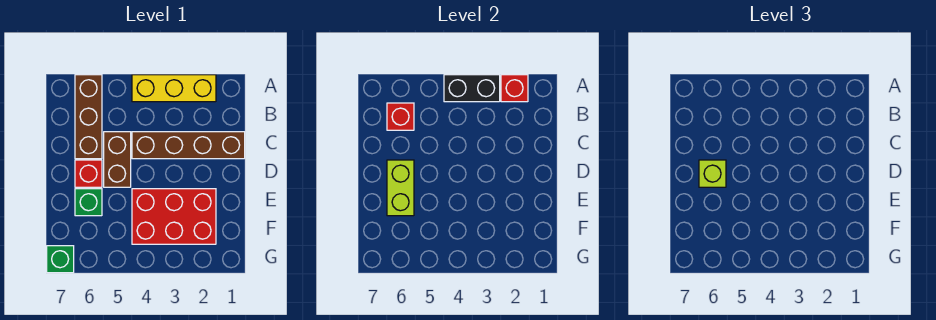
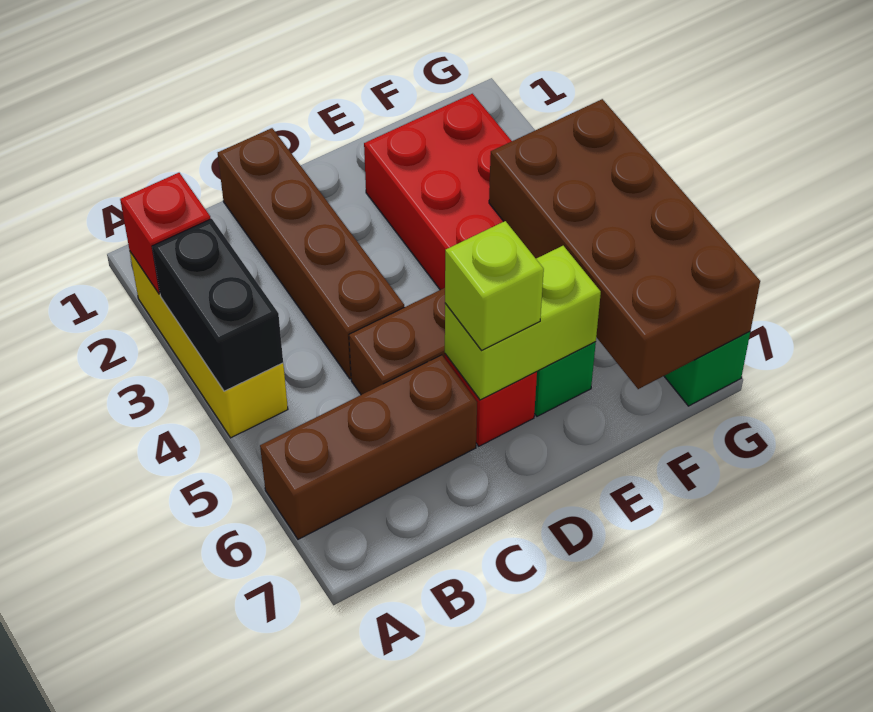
red 1x1 brick [387,103,414,130] -> none
none -> brown 2x4 brick [489,99,760,389]

